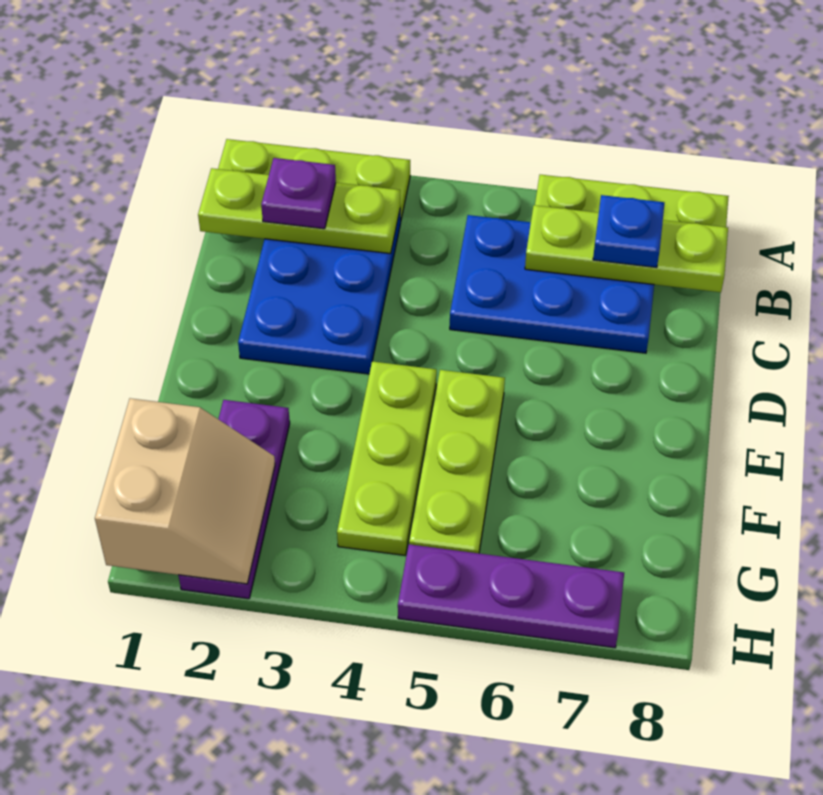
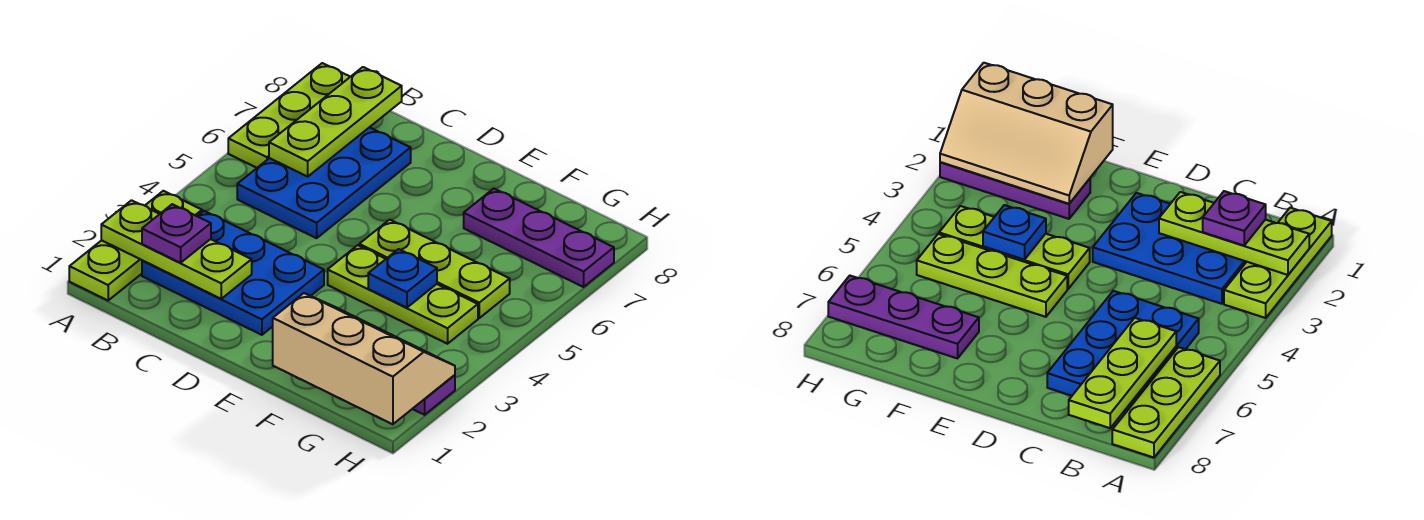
lime 1x3 plate [198,168,400,254] -> lime 1x3 plate turned to [101,200,252,299]
blue 1x1 plate [593,195,664,268] -> blue 1x1 plate moved to [368,249,437,308]
tan 2x2 slope [95,398,275,584] -> tan 2x3 slope [273,293,455,424]
purple 1x3 plate [398,544,624,648] -> purple 1x3 plate turned to [464,189,614,287]

